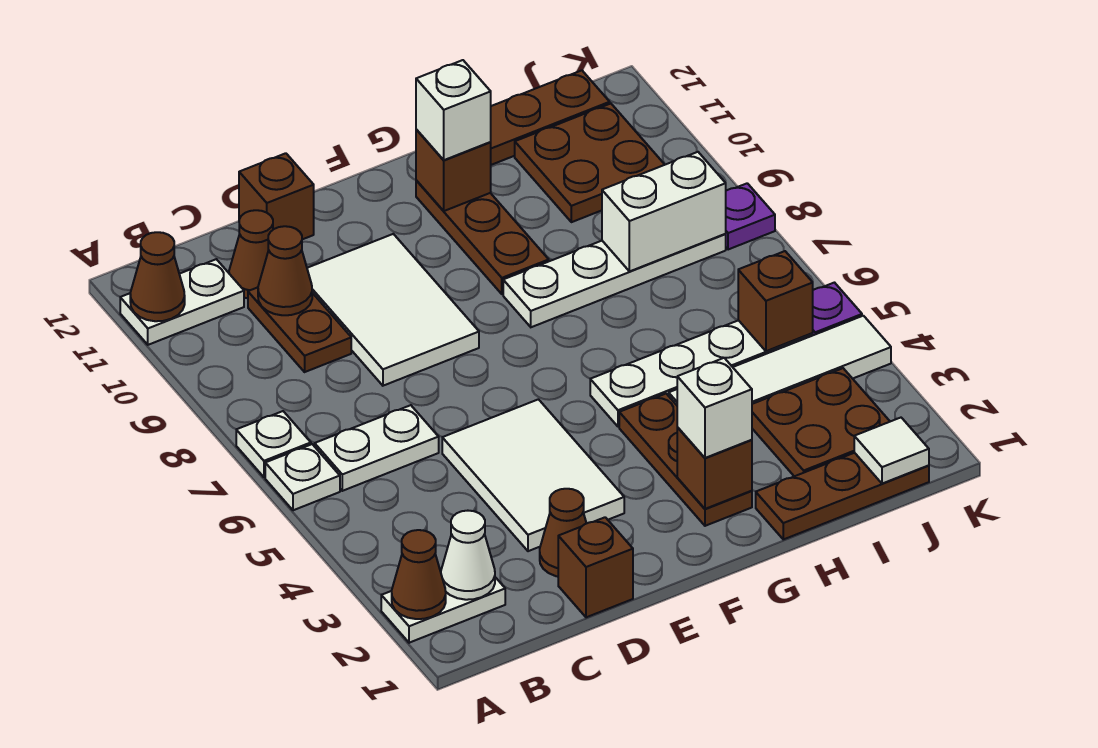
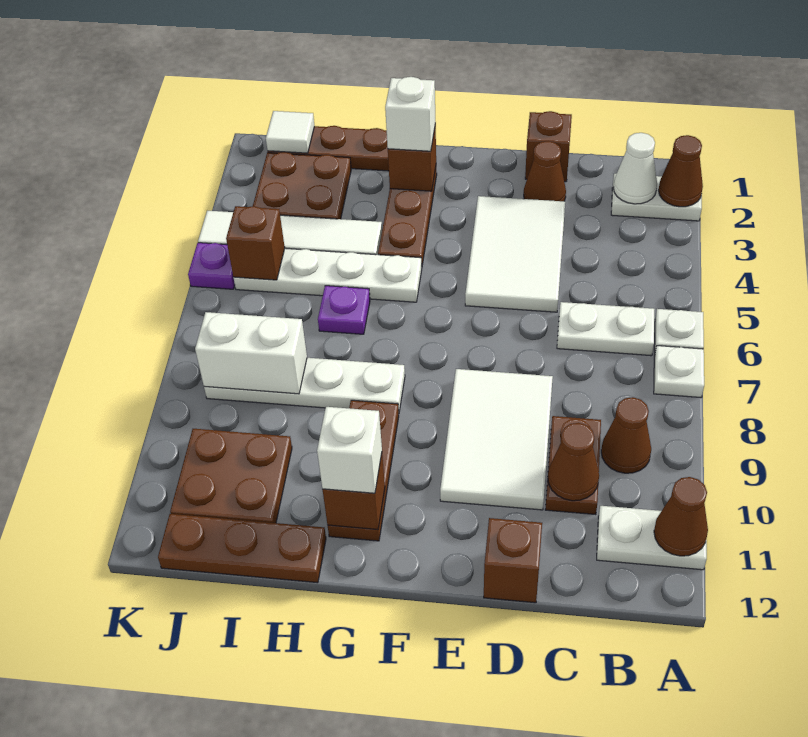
brown 1x1 cone [229,210,273,298] -> brown 1x1 cone moved to [601,397,651,473]
purple 1x1 plate [726,183,775,250] -> purple 1x1 plate moved to [318,286,370,334]

